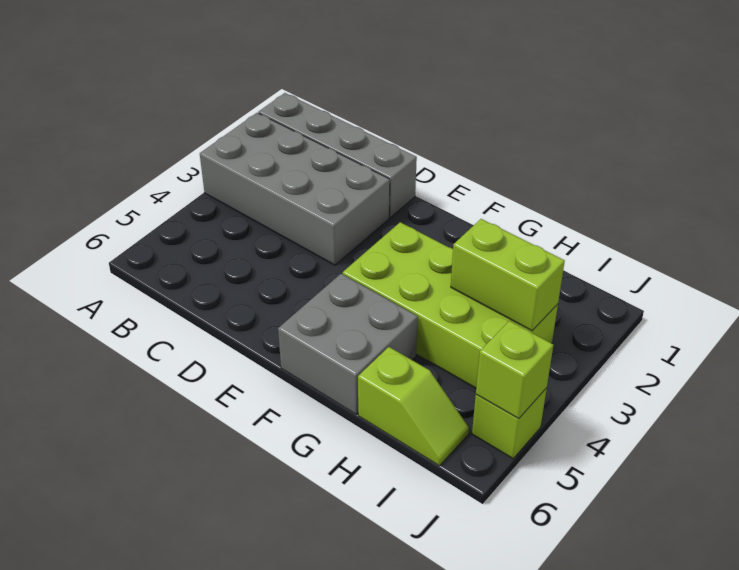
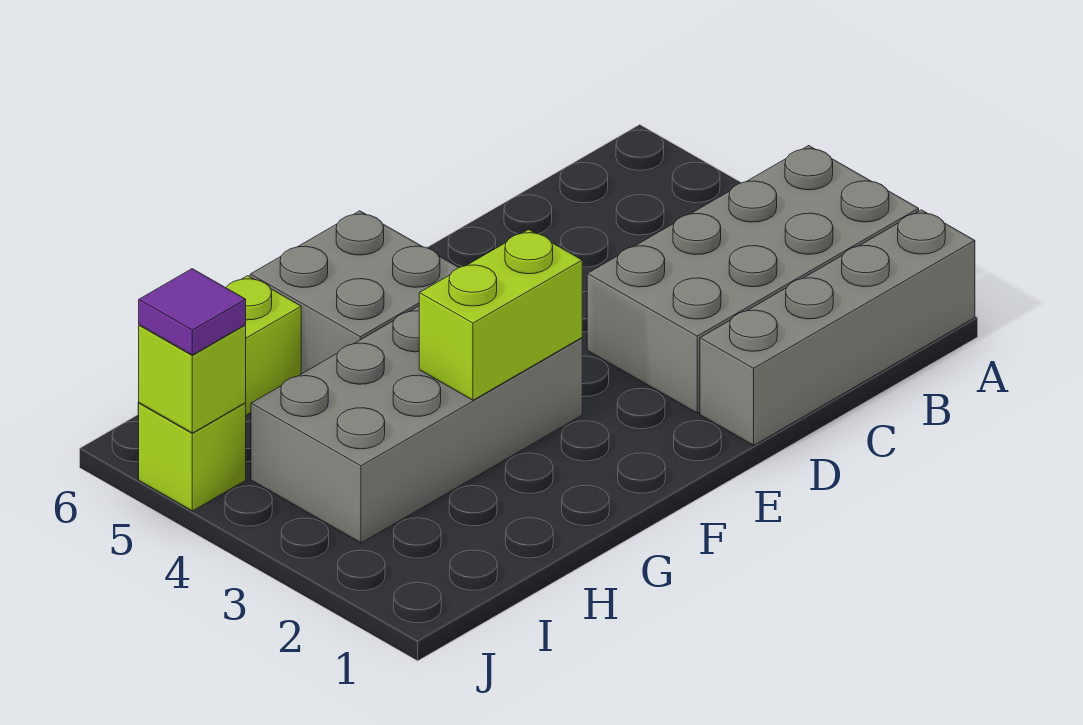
lime 2x4 brick [343,222,558,388] -> grey 2x4 brick [251,306,582,543]
lime 1x2 brick [451,219,565,331] -> lime 1x2 brick moved to [419,230,582,400]
none -> purple 1x1 tile [139,269,246,355]

